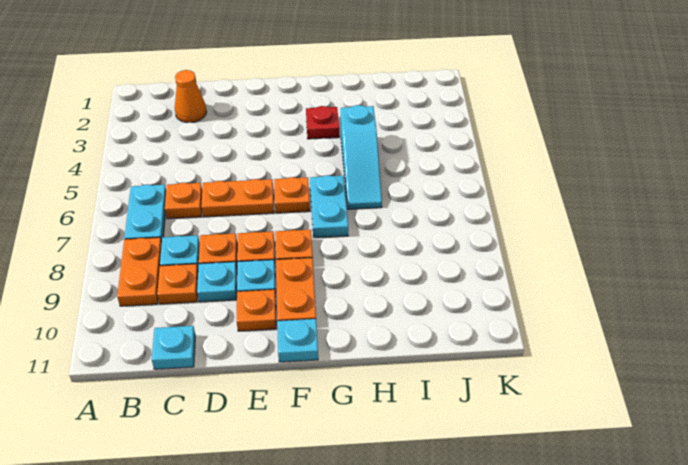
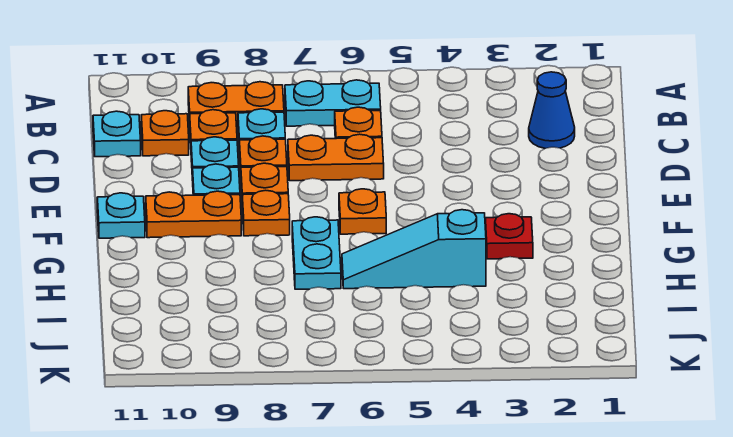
orange 1x1 cone [175,70,207,123] -> blue 1x1 cone [529,72,575,148]
orange 1x2 plate [202,179,274,217] -> orange 1x2 plate turned to [288,134,384,181]
orange 1x1 plate [237,290,276,331] -> orange 1x1 plate moved to [141,111,189,156]
cyan 1x2 plate [310,175,348,238] -> cyan 1x2 plate turned to [292,217,341,289]

